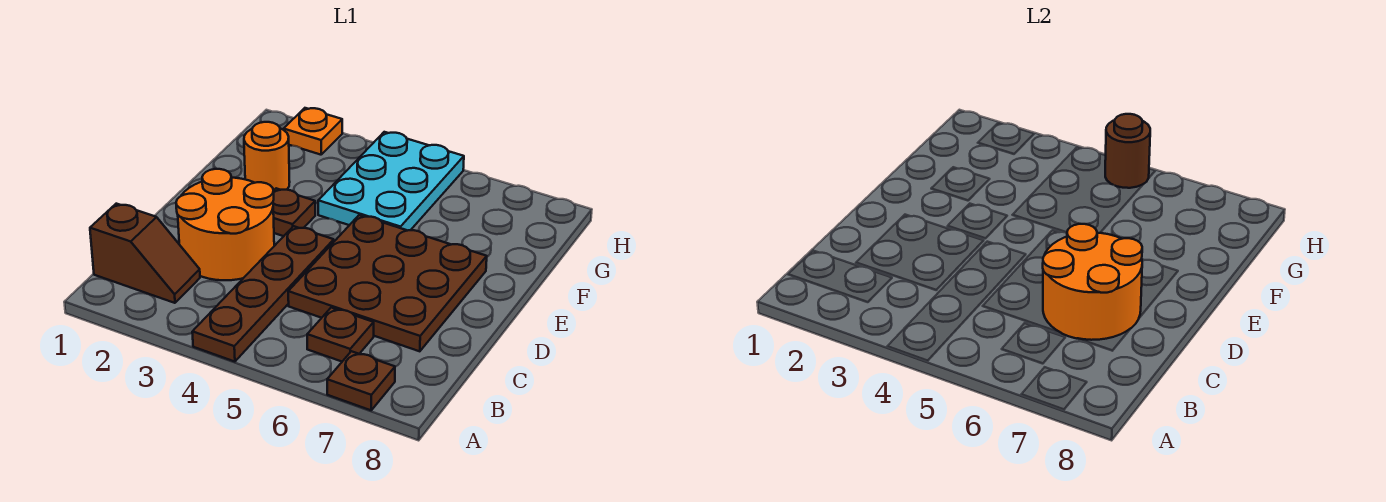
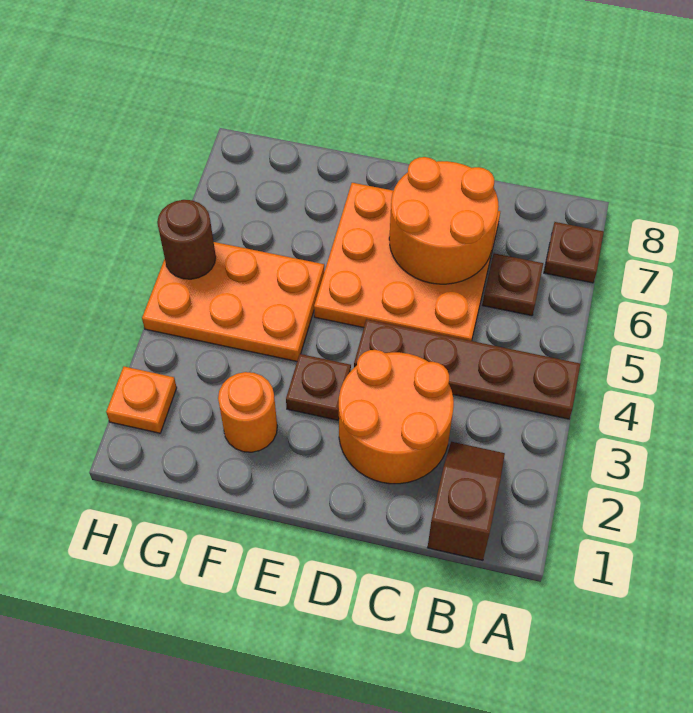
brown 3x3 plate [288,215,487,351] -> orange 3x3 plate [314,183,500,341]
cyan 2x3 plate [318,132,464,231] -> orange 2x3 plate [142,242,324,361]

